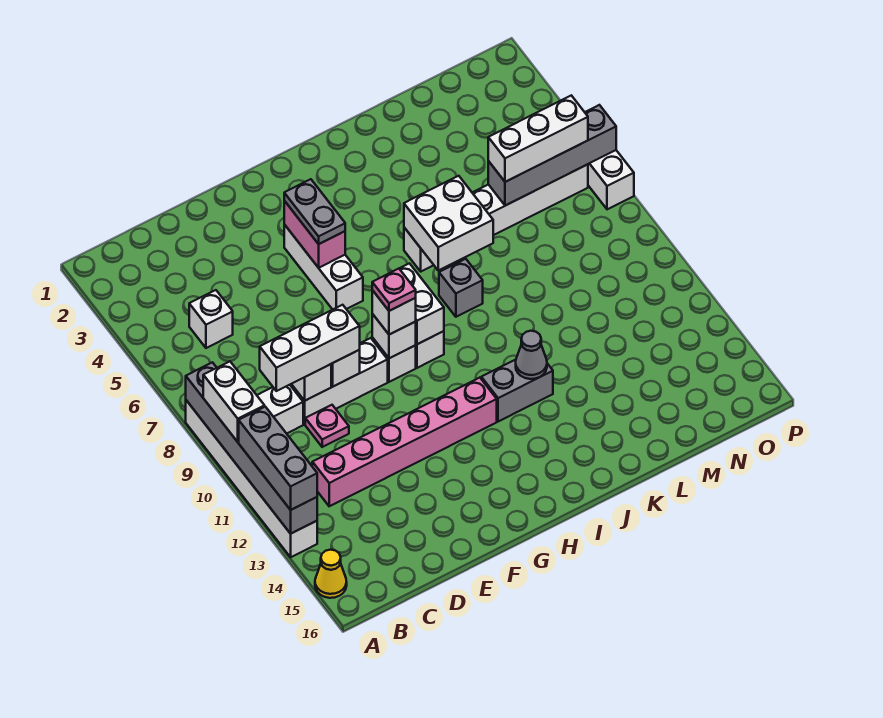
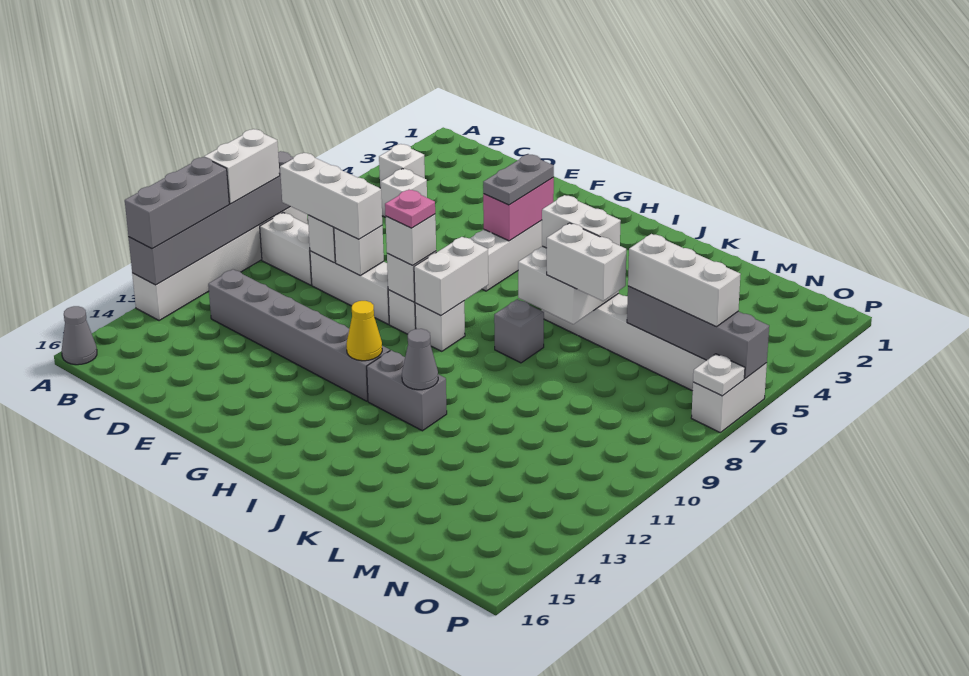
yellow 1x1 cone [315,550,347,598] -> yellow 1x1 cone moved to [346,301,382,361]
none -> grey 1x1 cone [62,306,97,365]
none -> white 1x1 brick [379,144,425,188]
pink 1x6 brick [312,378,497,506] -> grey 1x6 brick [208,269,390,401]
pink 1x1 plate [305,405,349,447] -> none
none -> white 1x2 brick [542,195,621,248]
none -> white 1x2 brick [547,223,626,301]
none -> white 1x1 plate [693,354,745,396]

